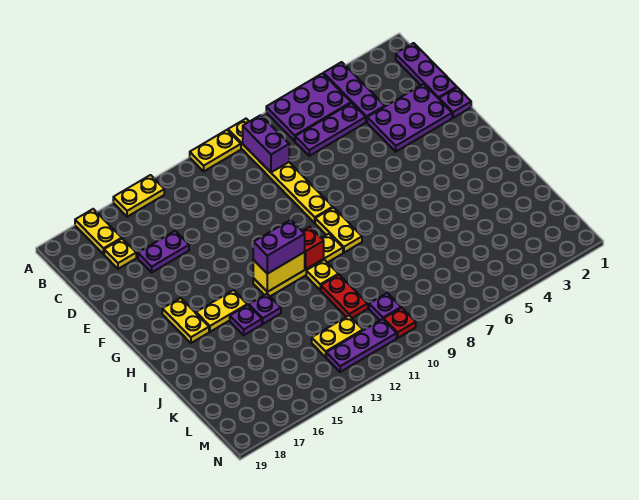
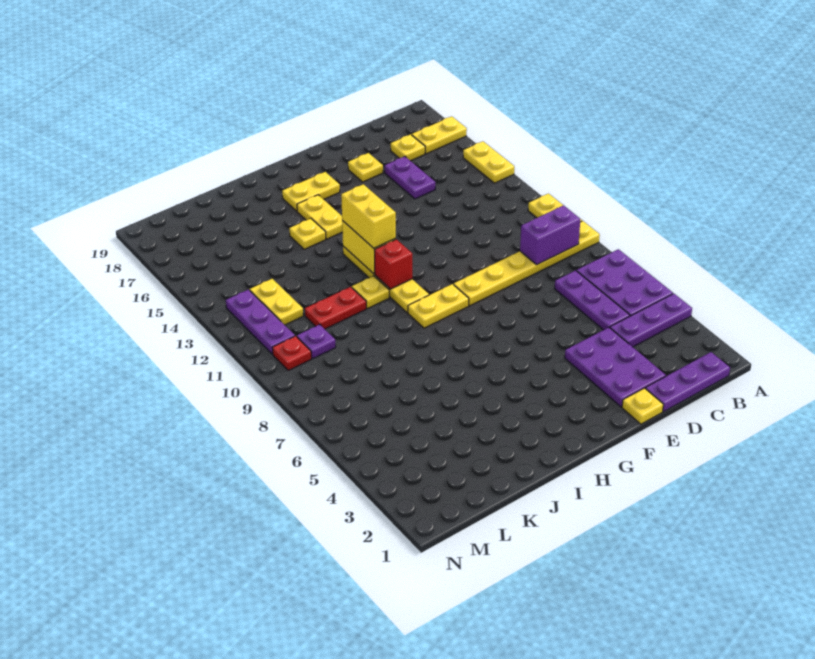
purple 1x1 plate [439,87,471,118] -> yellow 1x1 plate [622,388,663,424]
none -> yellow 1x1 plate [348,153,383,182]
purple 1x2 brick [253,220,305,274] -> yellow 1x2 brick [341,184,396,248]
purple 1x1 plate [249,294,281,324] -> none
purple 1x1 plate [230,305,262,335] -> yellow 1x1 plate [289,218,326,249]

